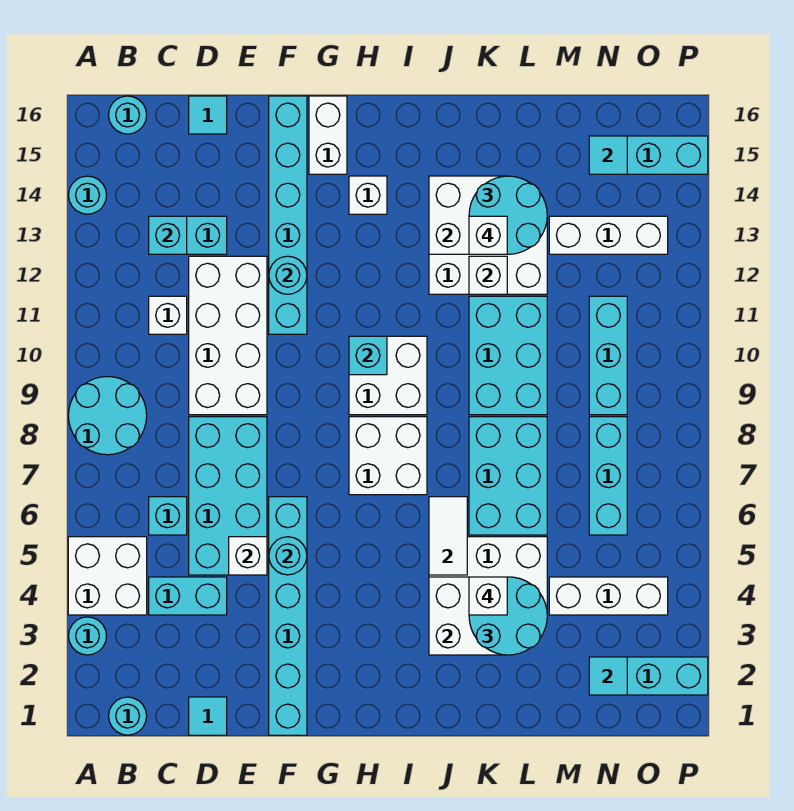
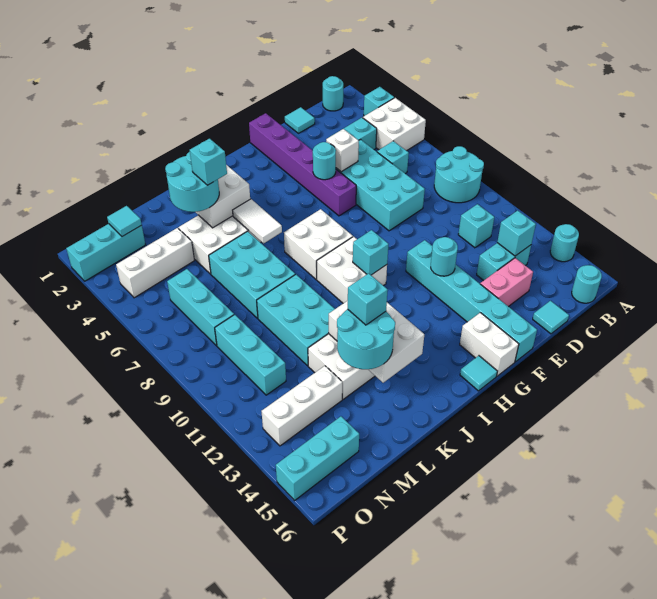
cyan 1x1 round brick [69,617,106,655] -> cyan 1x1 brick [364,87,394,116]
white 1x1 brick [149,296,187,334] -> cyan 1x1 brick [458,204,494,248]
white 2x4 brick [189,256,267,415] -> none
none -> pink 1x2 brick [480,258,533,307]
cyan 1x6 brick [269,497,307,735] -> purple 1x6 brick [249,113,356,216]
white 1x1 brick [349,176,387,214] -> none
white 1x1 brick [469,577,507,615] -> cyan 1x1 brick [190,139,227,185]
white 1x1 brick [469,216,507,254] -> cyan 1x1 brick [348,273,388,325]
cyan 1x1 tile [589,136,627,174] -> cyan 1x1 tile moved to [460,356,497,391]

